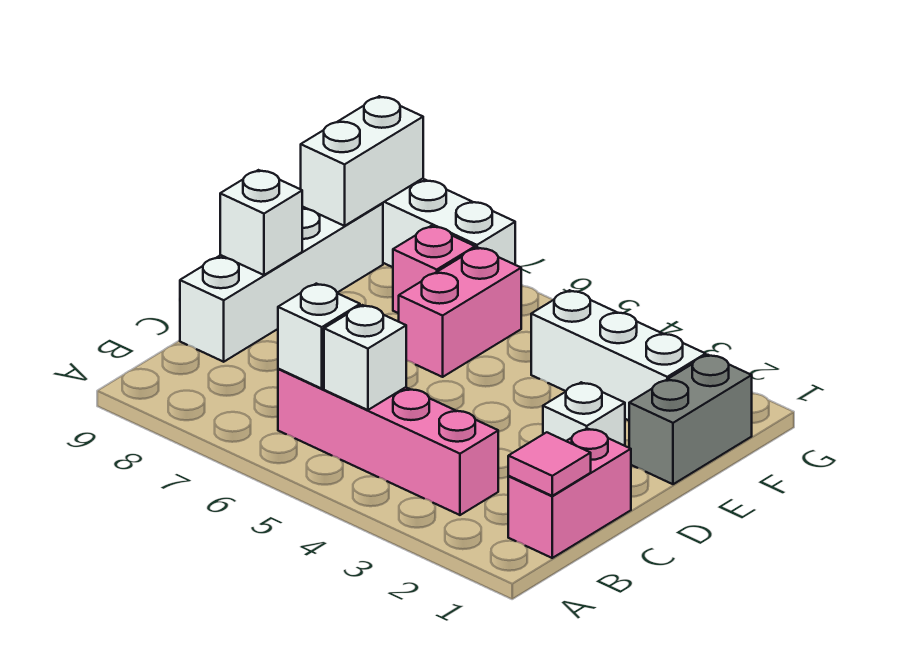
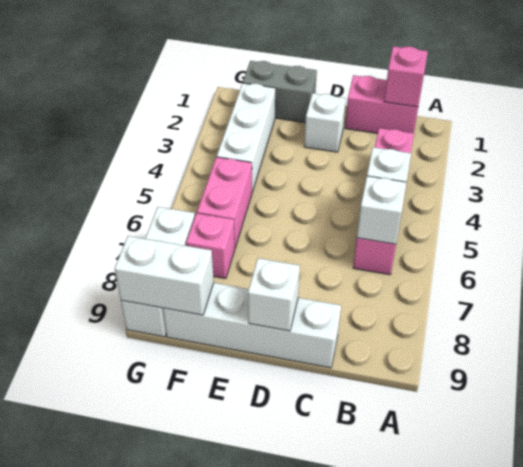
pink 1x1 tile [508,432,591,496] -> pink 1x1 brick [384,46,428,107]
pink 1x2 brick [399,247,521,377] -> pink 1x2 brick turned to [197,157,252,247]

